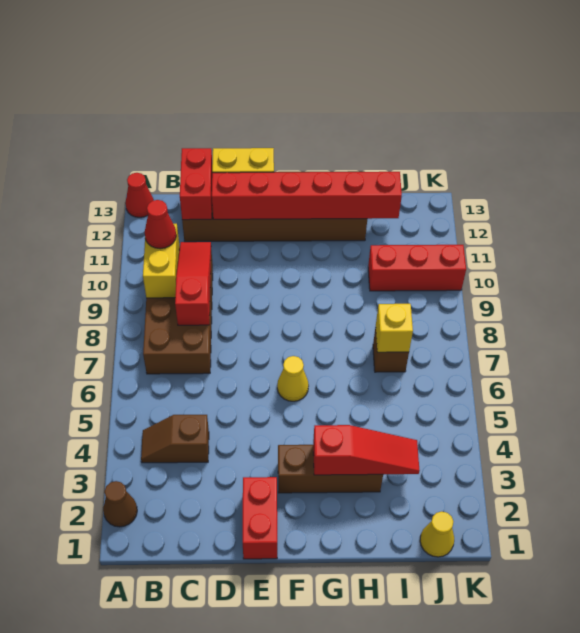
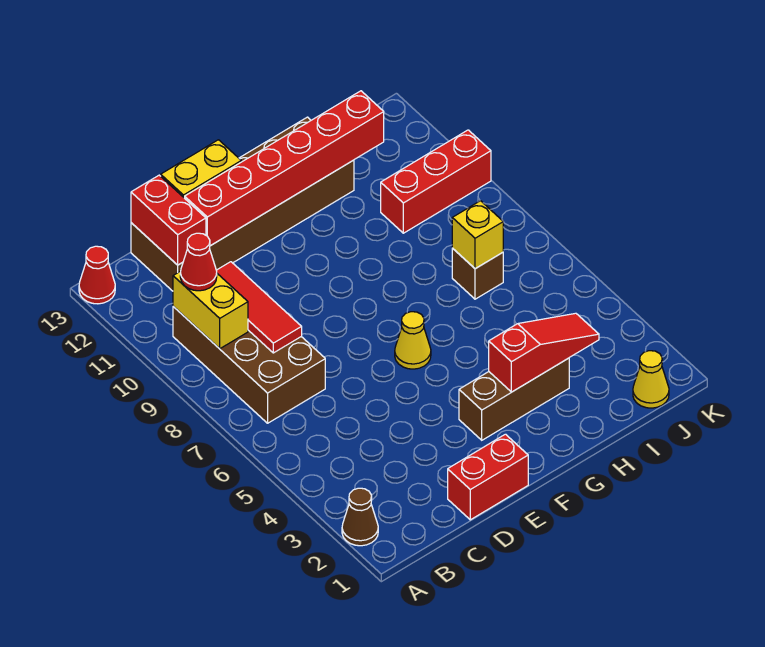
brown 1x2 slope [141,415,209,463] -> none
red 1x3 slope [175,242,211,325] -> red 1x3 tile [216,262,302,353]
red 1x2 brick [243,477,277,559] -> red 1x2 brick turned to [448,434,528,520]

